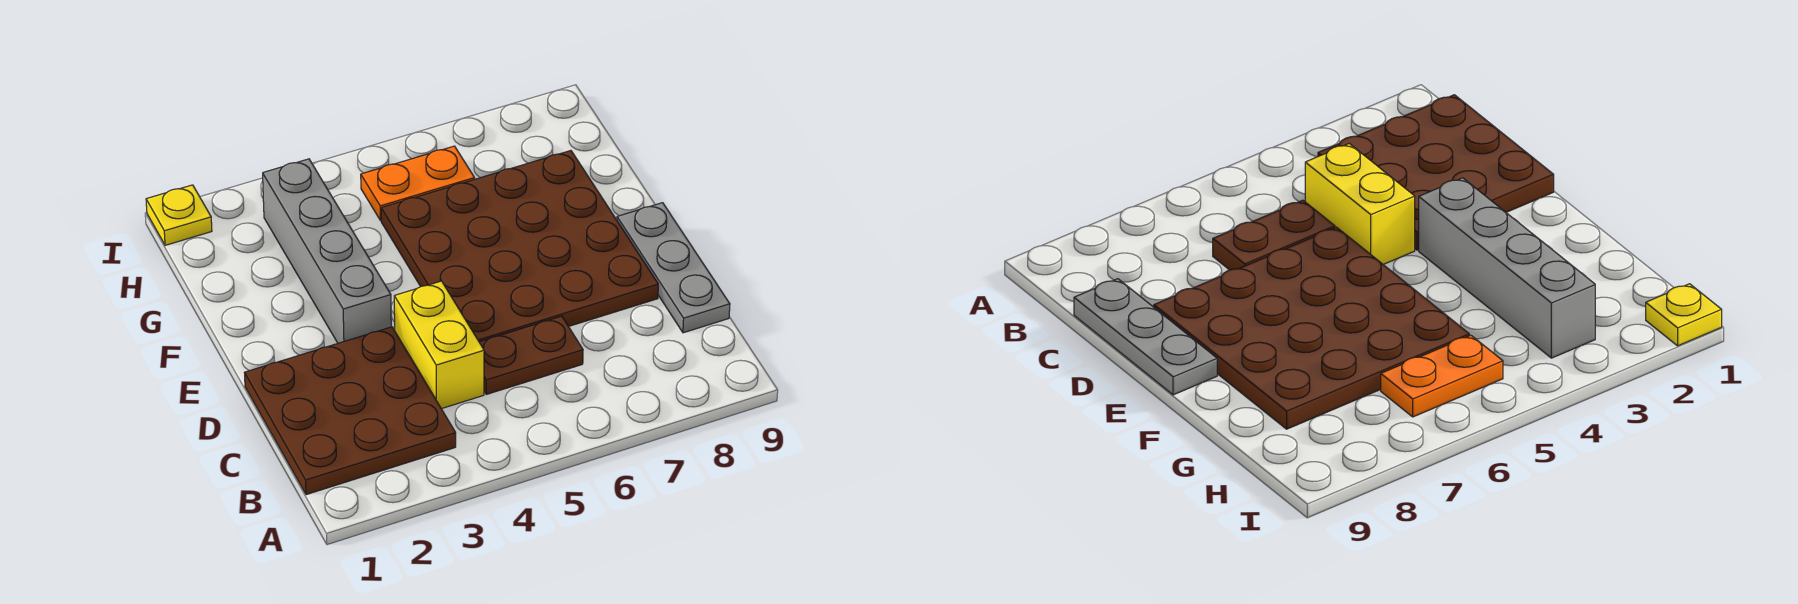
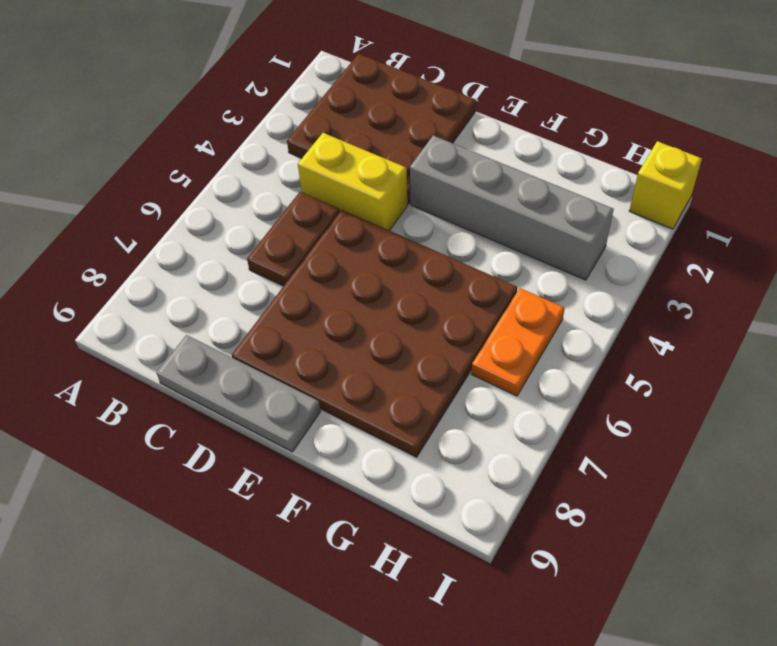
yellow 1x1 plate [146,185,212,245] -> yellow 1x1 brick [629,141,702,229]

